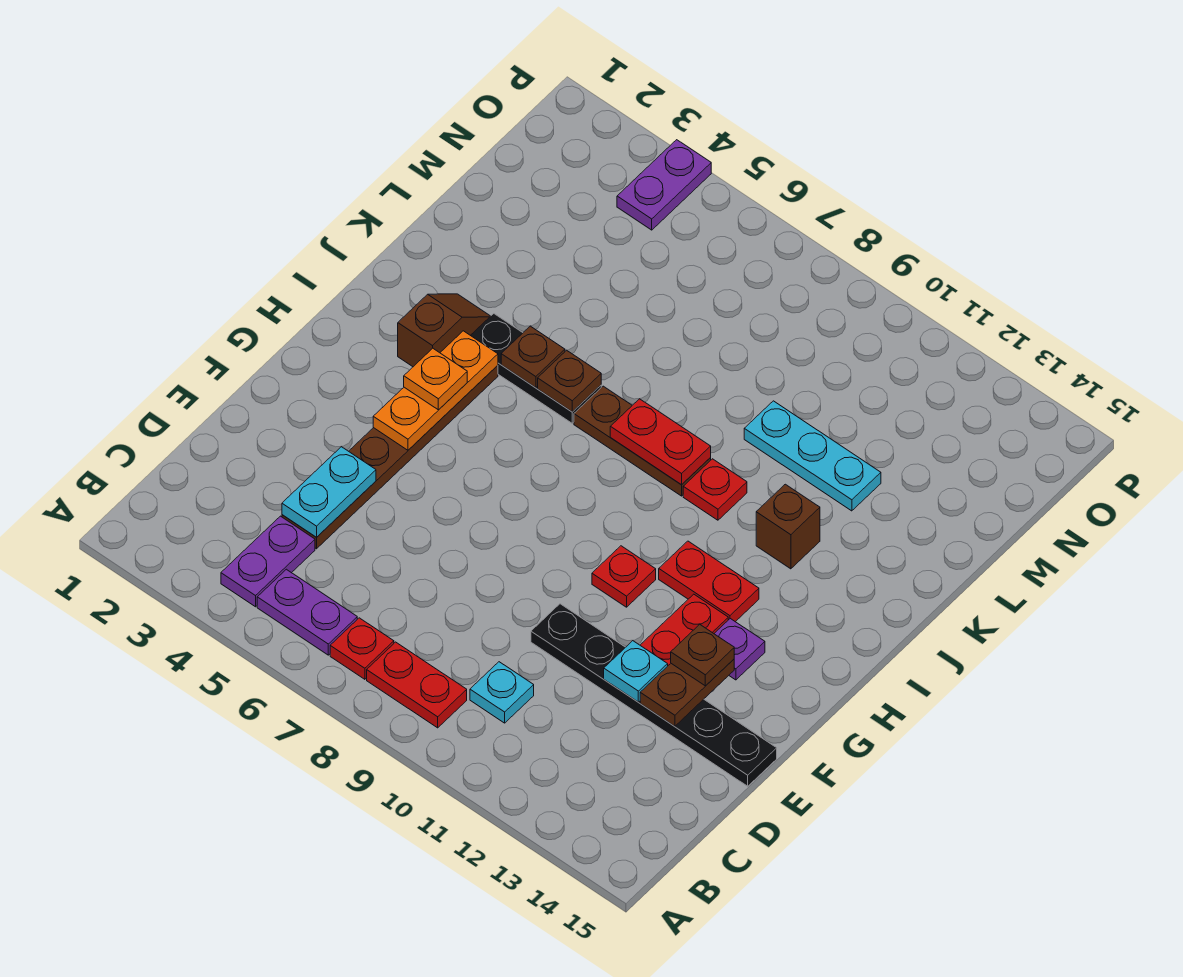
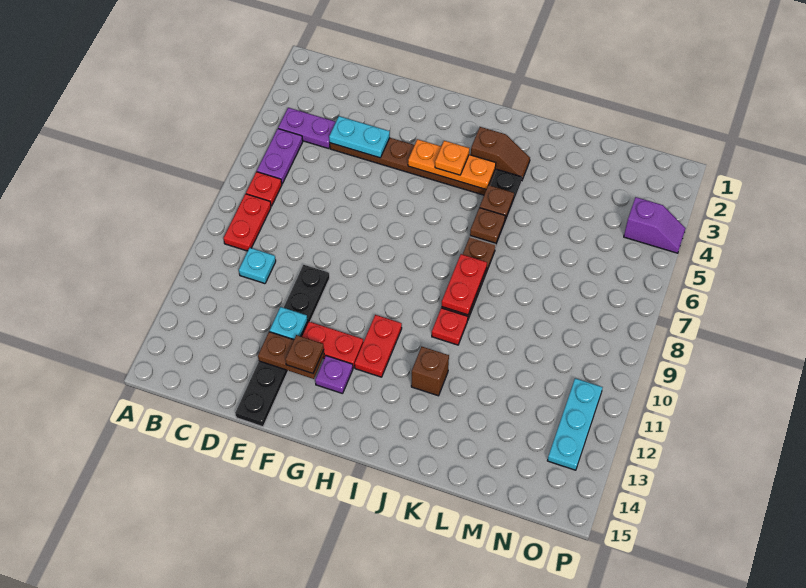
red 1x1 plate [592,546,656,607] -> none
cyan 1x3 plate [744,401,881,511] -> cyan 1x3 plate moved to [547,378,603,470]
purple 1x2 plate [617,140,711,230] -> purple 1x2 slope [624,197,686,253]

